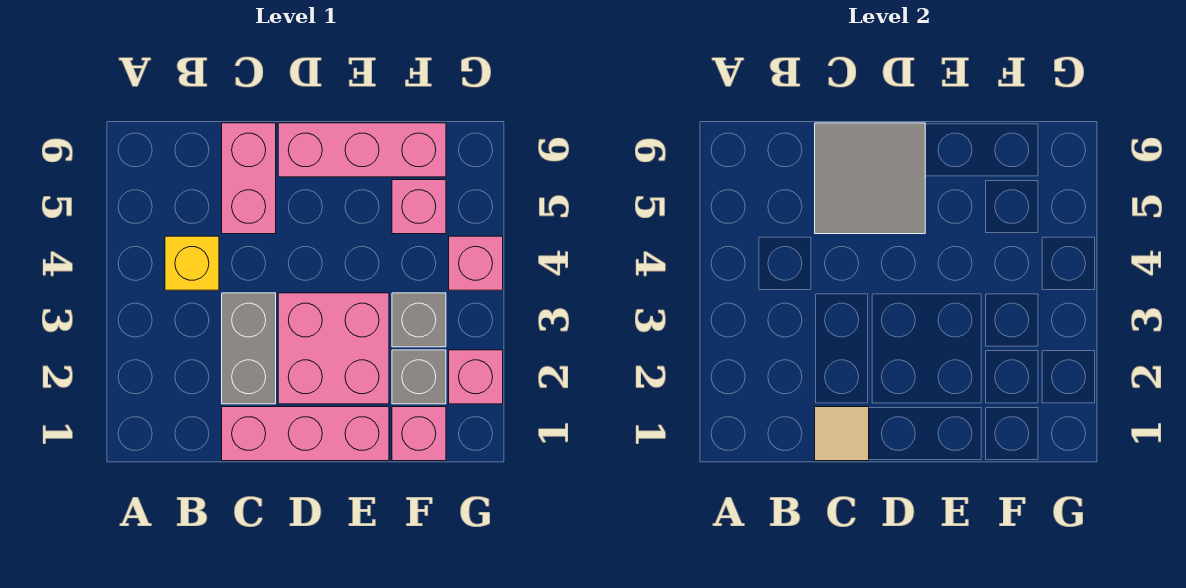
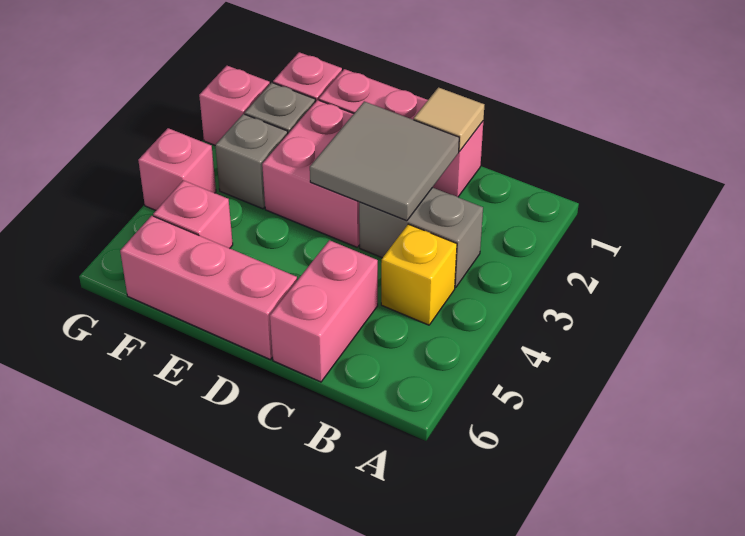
grey 1x2 brick [222,293,276,404] -> grey 1x2 brick turned to [359,188,483,288]
grey 2x2 tile [815,123,925,234] -> grey 2x2 tile moved to [310,101,459,221]

